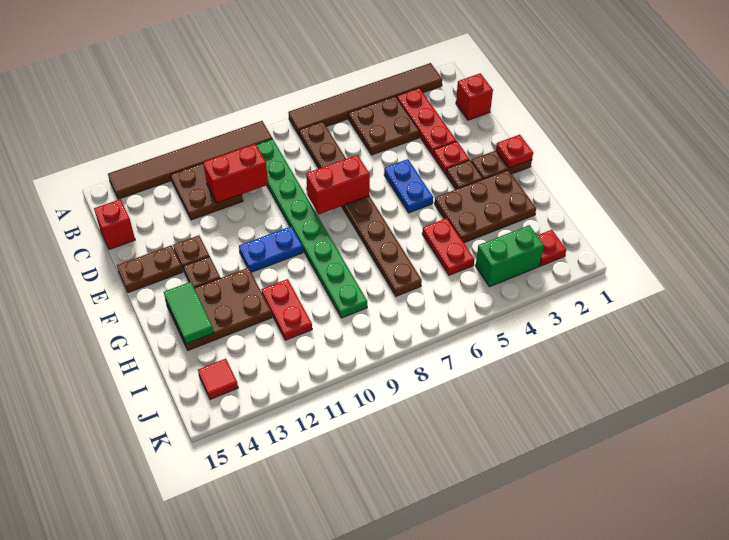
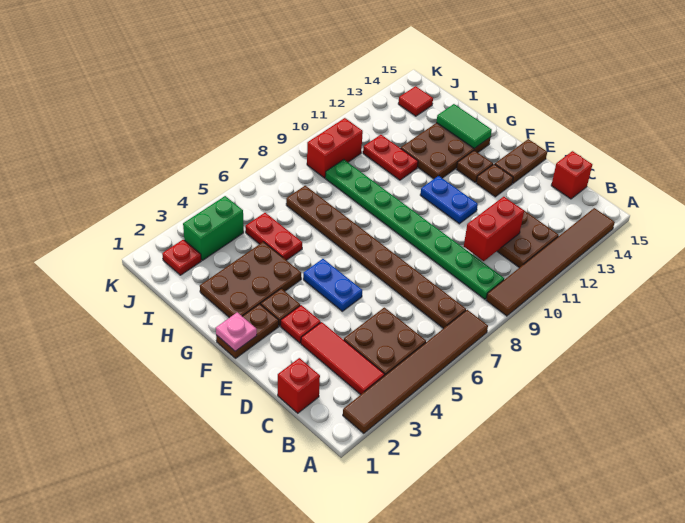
red 1x3 plate [397,88,456,156] -> red 1x3 tile [301,322,385,395]
red 1x2 brick [306,155,370,214] -> red 1x2 brick moved to [307,118,363,178]
red 1x1 plate [496,135,533,168] -> pink 1x1 plate [216,312,257,351]
blue 1x2 plate [239,226,303,272] -> blue 1x2 plate turned to [420,176,478,224]

